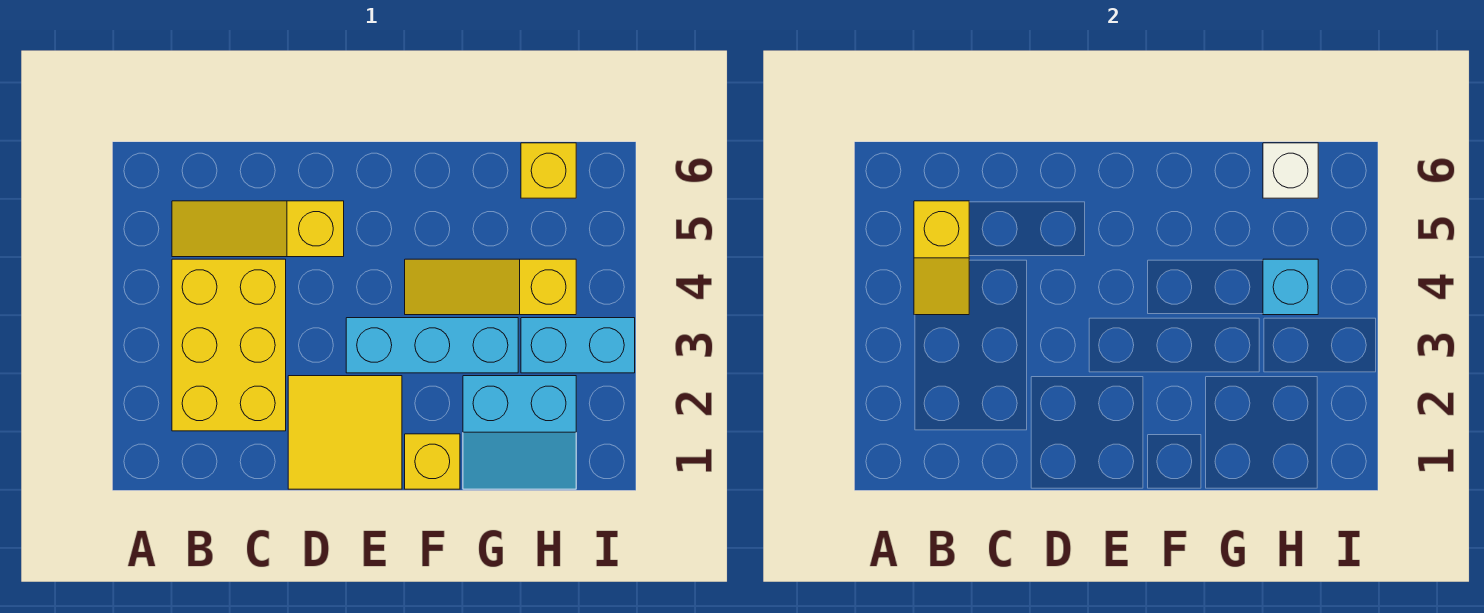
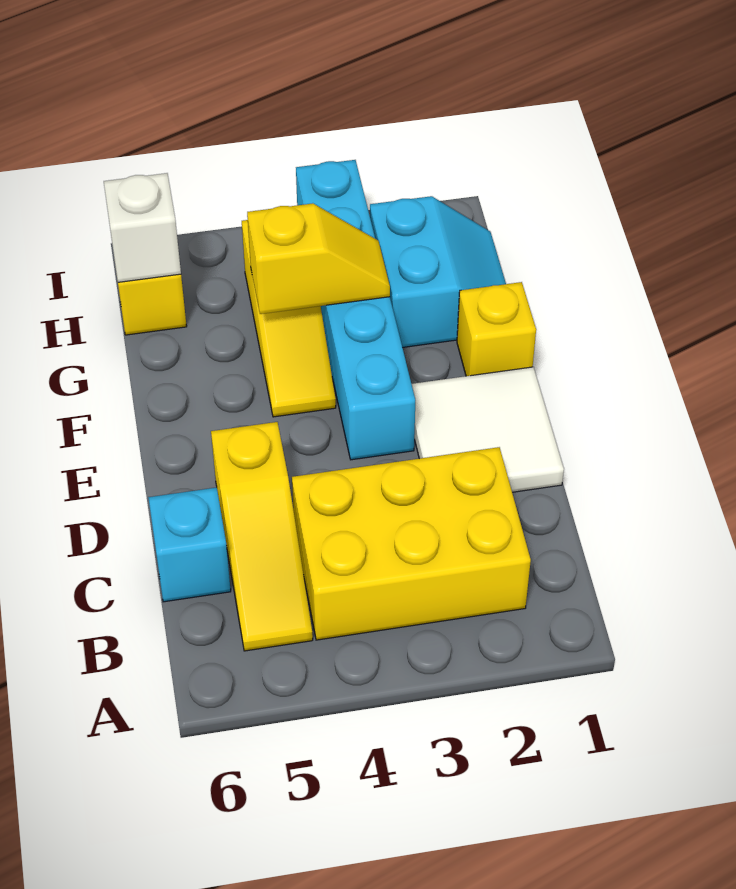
yellow 1x2 slope [914,201,969,315] -> yellow 1x2 slope moved to [247,203,390,314]
yellow 2x2 tile [288,376,402,489] -> white 2x2 tile [412,367,564,492]
cyan 1x1 brick [1263,259,1318,315] -> cyan 1x1 brick moved to [148,487,231,602]

